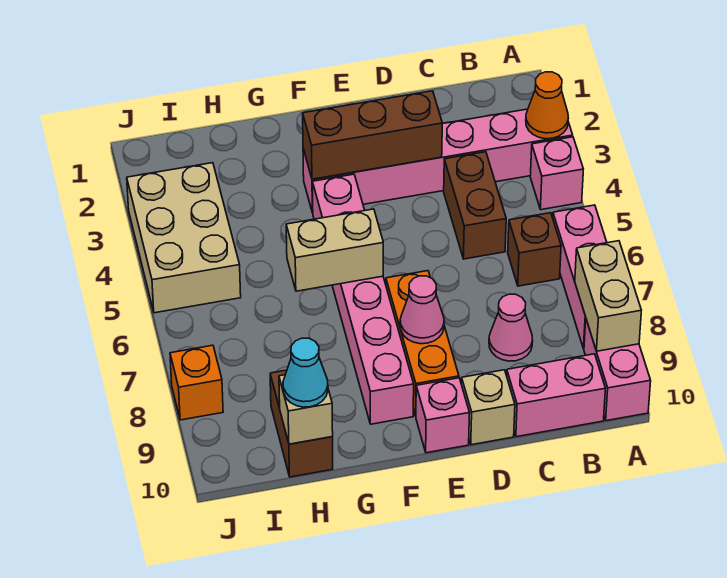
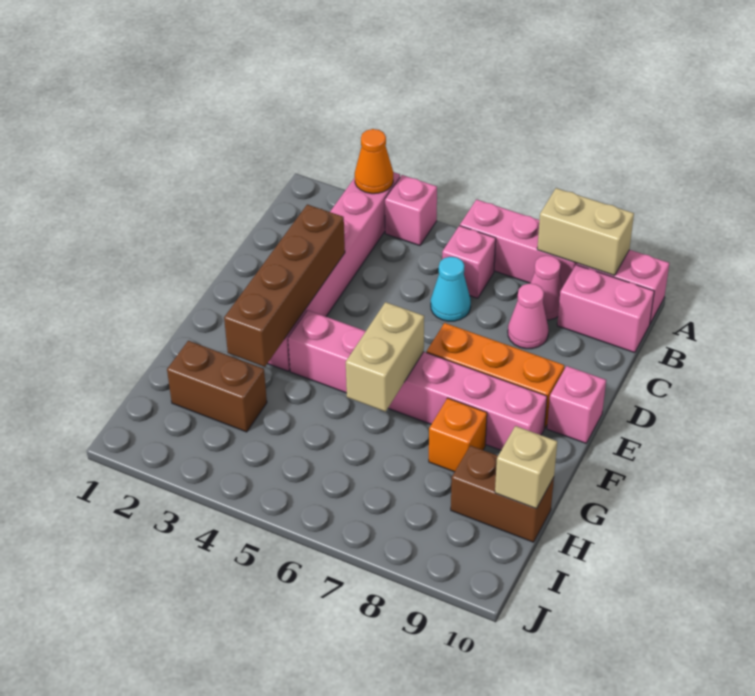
brown 1x1 brick [508,213,561,286] -> pink 1x1 brick [442,226,496,298]
pink 1x2 brick [507,354,605,437] -> pink 1x2 brick turned to [557,265,654,353]
brown 1x2 brick [444,152,506,259] -> brown 1x2 brick moved to [167,341,267,432]
brown 1x3 brick [303,91,442,179] -> brown 1x4 brick [224,204,345,367]
tan 1x1 brick [461,370,515,445] -> none
pink 1x1 cone [400,276,444,344] -> pink 1x1 cone moved to [530,255,562,320]
cyan 1x1 cone [283,338,328,407] -> cyan 1x1 cone moved to [431,257,471,321]
tan 2x3 brick [127,163,241,313] -> none
orange 1x1 brick [170,345,223,420] -> orange 1x1 brick moved to [429,398,487,472]

